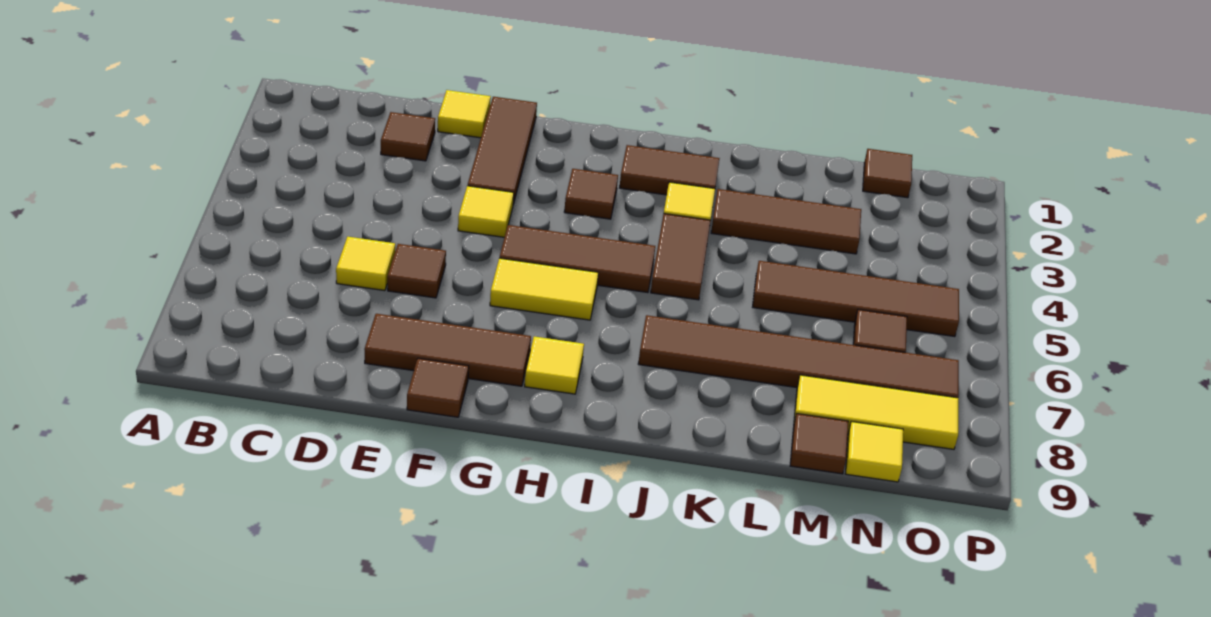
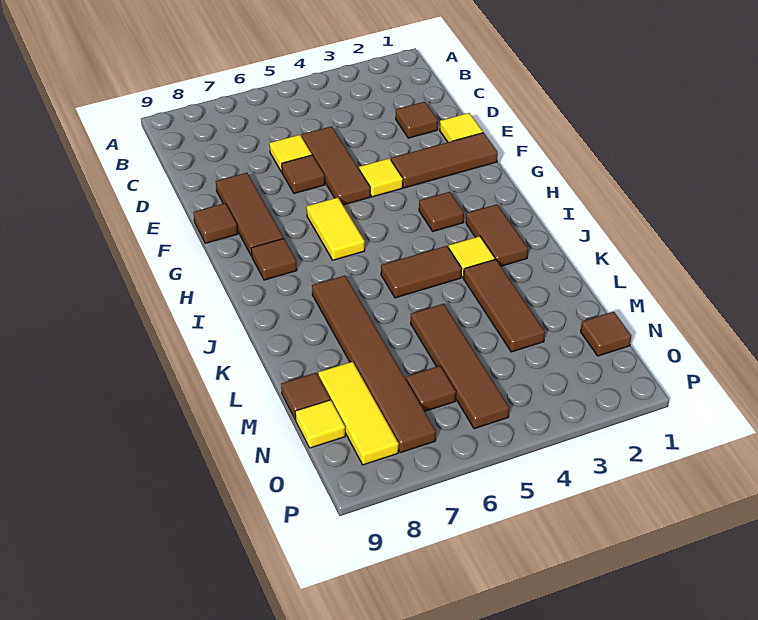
brown 1x3 tile [500,225,655,293] -> brown 1x3 tile moved to [302,126,370,205]
yellow 1x1 tile [525,337,584,394] -> brown 1x1 tile [251,238,297,280]

